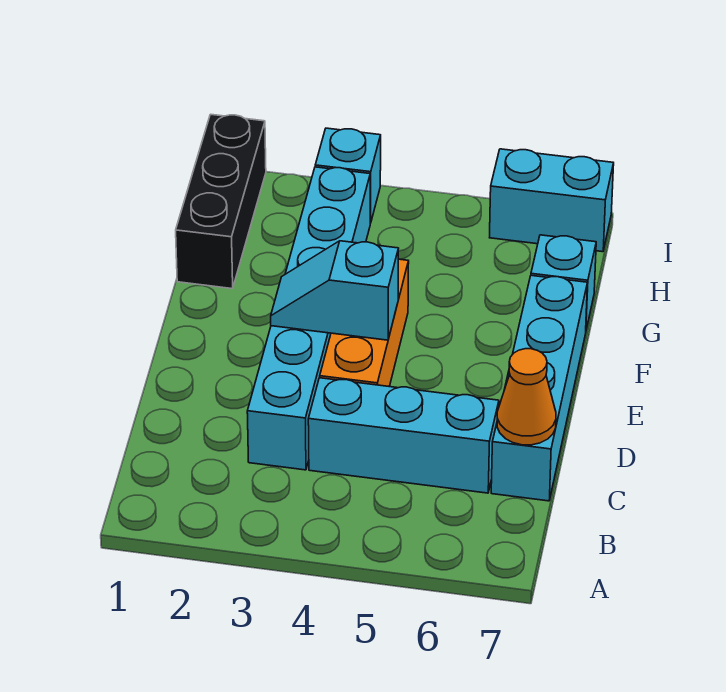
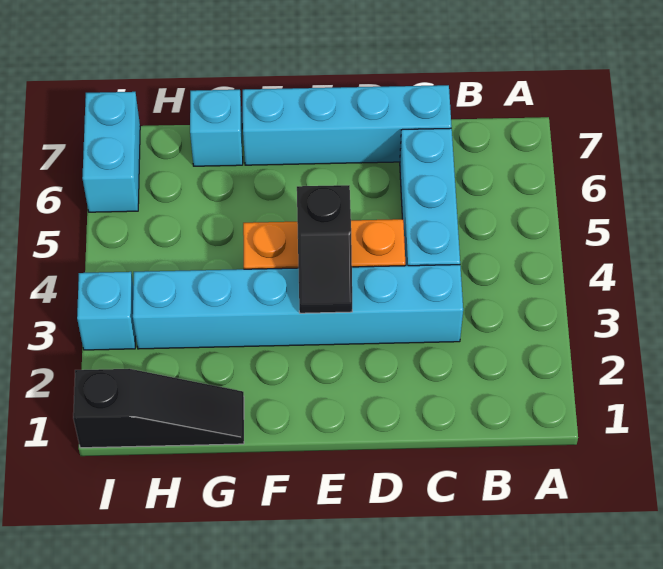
orange 1x1 cone [497,349,556,445] -> none
cyan 1x2 slope [271,241,399,340] -> black 1x2 slope [297,185,352,313]
black 1x3 brick [176,114,266,289] -> black 1x3 slope [73,369,244,448]

